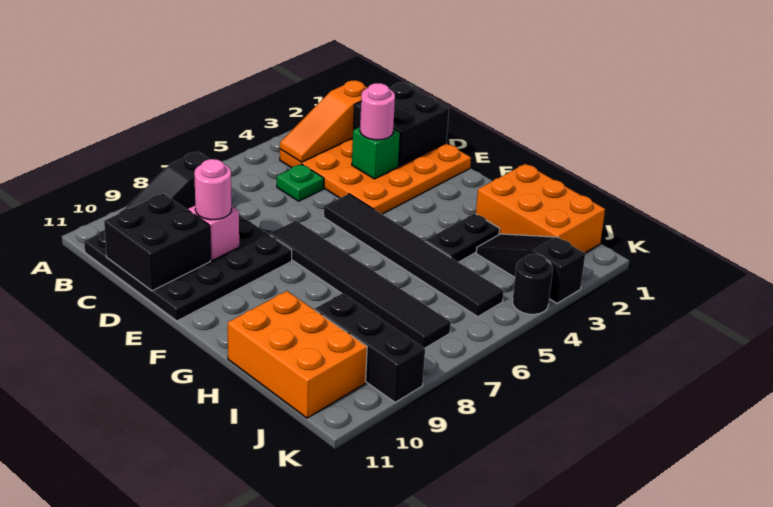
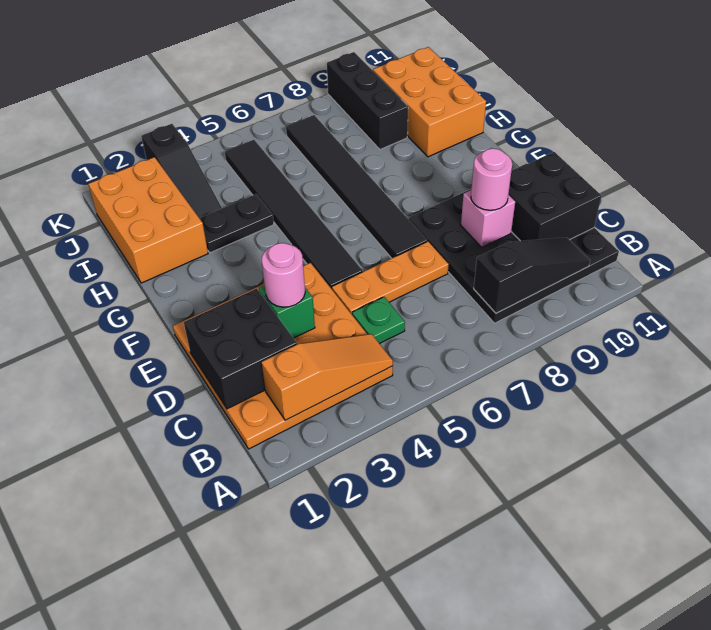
none -> orange 1x3 plate [332,241,449,314]
black 1x1 round brick [513,254,553,314] -> none

